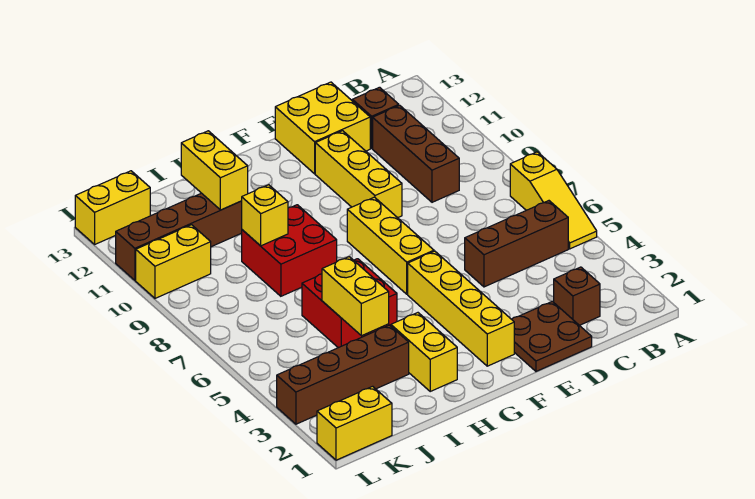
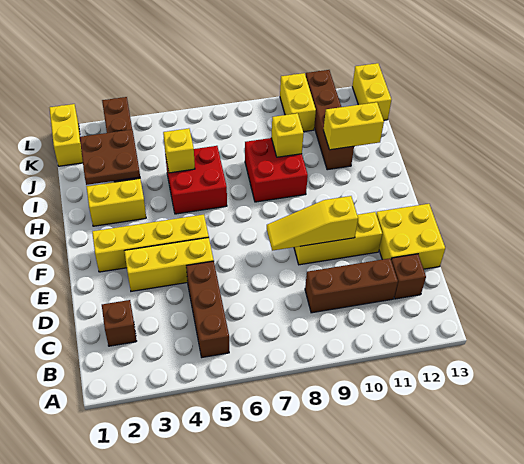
yellow 1x3 slope [510,152,597,249] -> yellow 1x3 slope moved to [267,196,358,251]
brown 2x2 plate [512,301,592,371] -> brown 2x2 plate moved to [80,130,140,185]
yellow 1x3 brick [347,197,434,294] -> yellow 1x3 brick moved to [124,237,214,291]
yellow 1x2 brick [322,257,389,336] -> yellow 1x1 brick [163,128,195,173]

